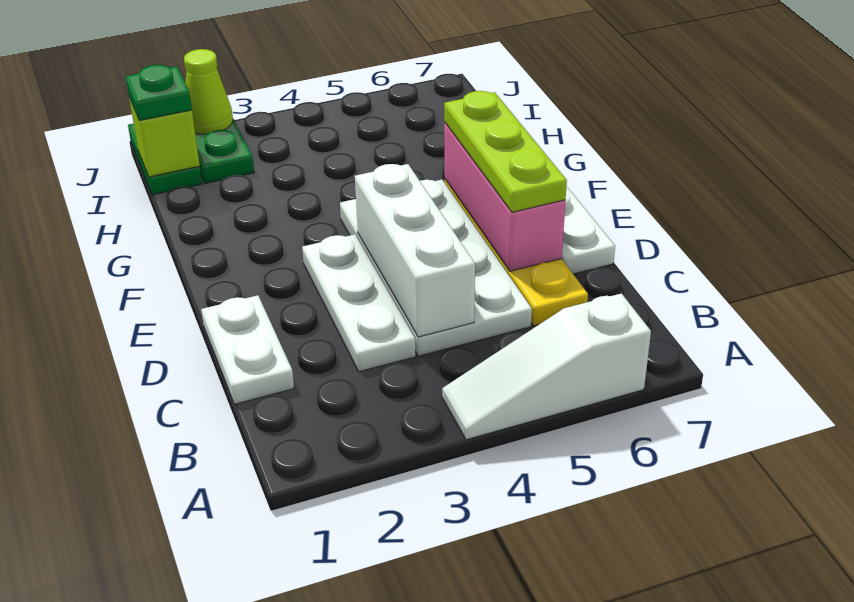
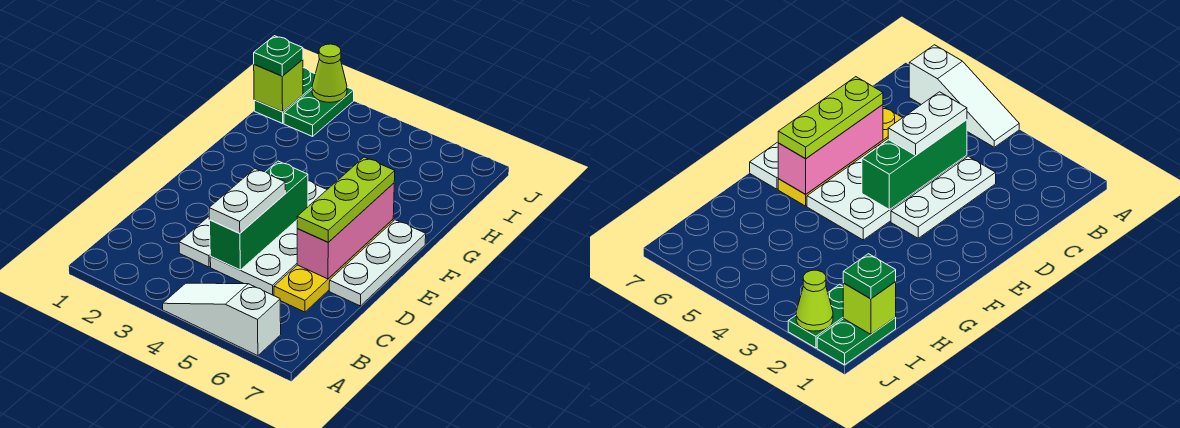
white 1x2 plate [201,295,294,404] -> white 1x2 plate moved to [209,169,285,234]
white 1x3 brick [355,164,475,337] -> green 1x3 brick [209,161,308,270]

